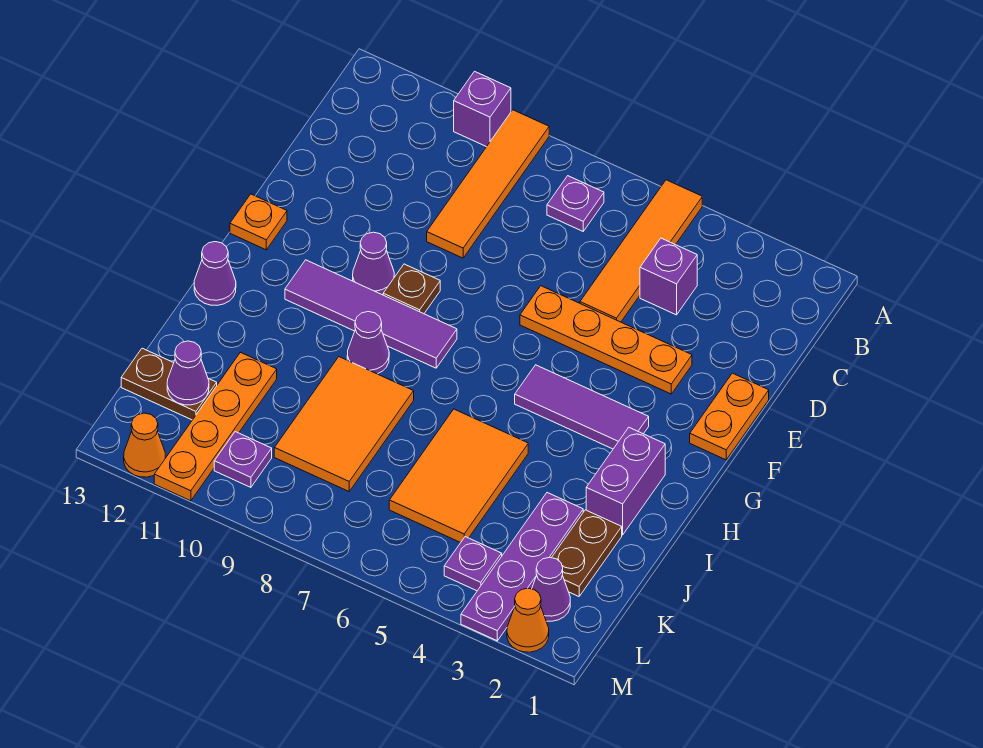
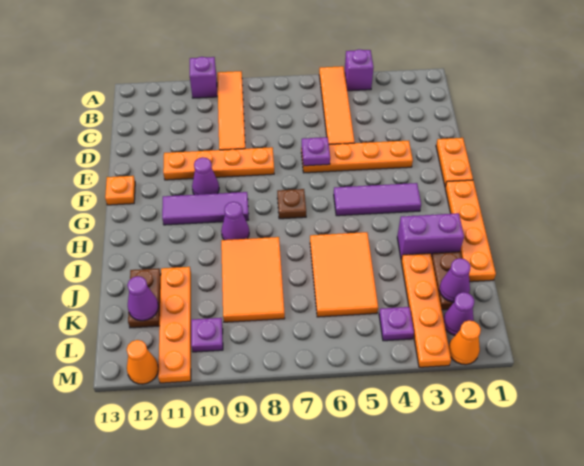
purple 1x1 plate [547,176,604,231] -> purple 1x1 plate moved to [302,137,330,166]
purple 1x1 brick [640,238,697,315] -> purple 1x1 brick moved to [345,49,374,91]
none -> orange 1x4 plate [163,147,274,180]
brown 1x1 plate [383,264,440,314] -> brown 1x1 plate moved to [277,189,306,219]
none -> orange 1x4 plate [445,180,496,282]
purple 1x4 tile [285,260,457,368] -> purple 1x3 tile [162,192,249,225]
purple 1x2 brick [586,428,665,535] -> purple 1x2 brick turned to [397,213,464,260]
purple 1x1 cone [194,242,236,305] -> purple 1x1 cone moved to [440,258,471,302]
purple 1x4 plate [461,493,583,641] -> orange 1x4 plate [401,253,451,367]
brown 1x2 plate [121,348,217,420] -> brown 1x2 plate turned to [128,268,161,328]

